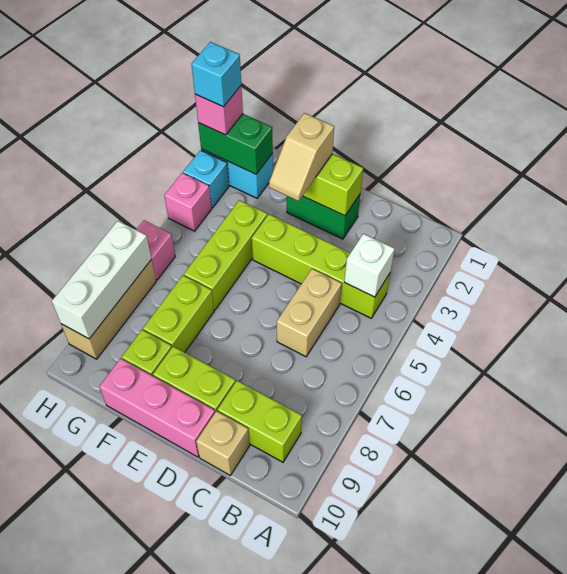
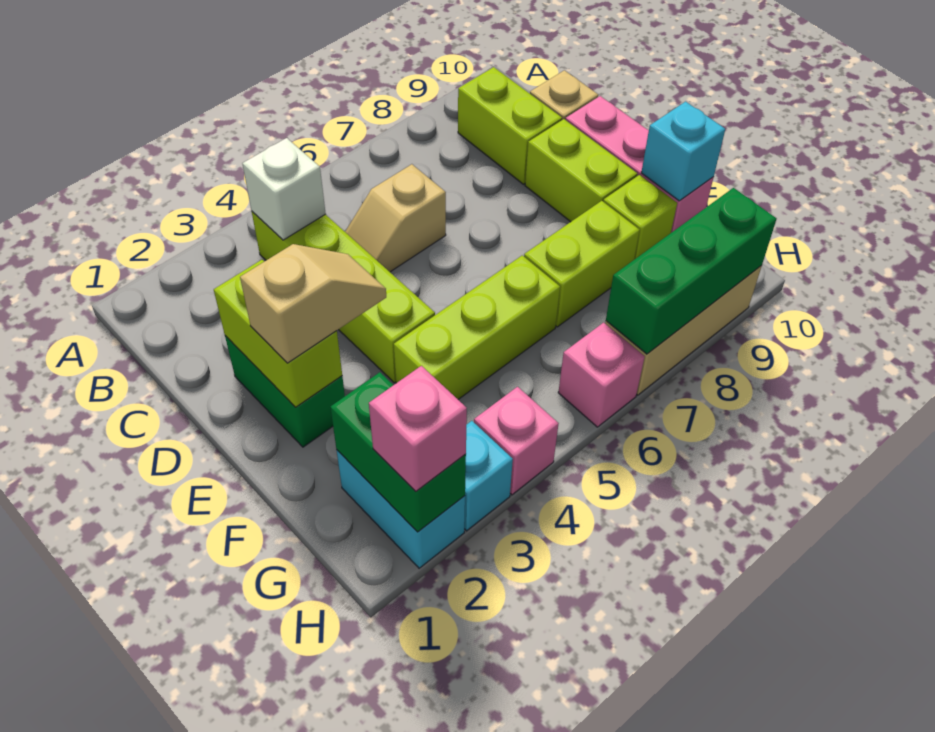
tan 1x2 brick [277,269,342,357] -> tan 1x2 slope [345,164,446,272]
cyan 1x1 brick [192,42,241,107] -> cyan 1x1 brick moved to [641,101,725,201]
white 1x3 brick [52,221,152,339] -> green 1x3 brick [606,188,777,354]

